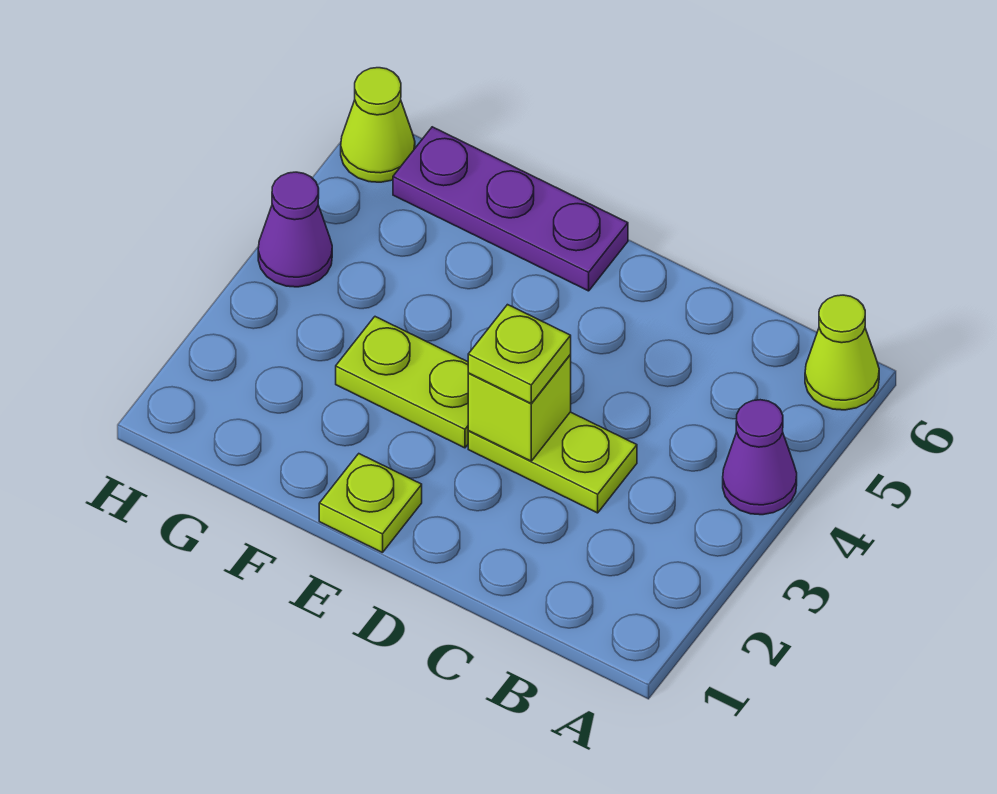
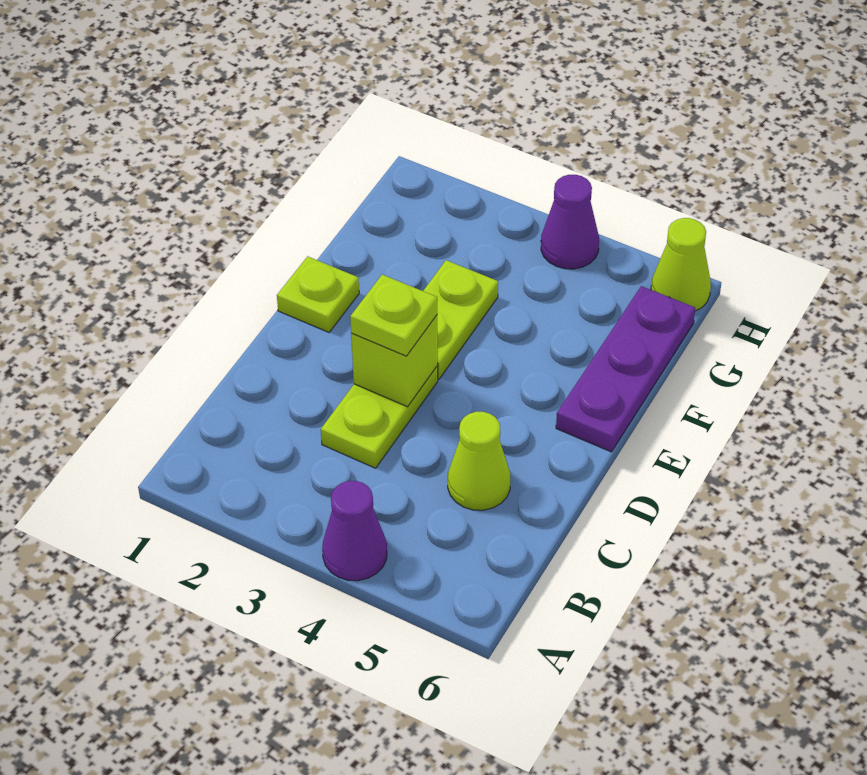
lime 1x1 cone [805,295,879,410] -> lime 1x1 cone moved to [448,412,511,510]

